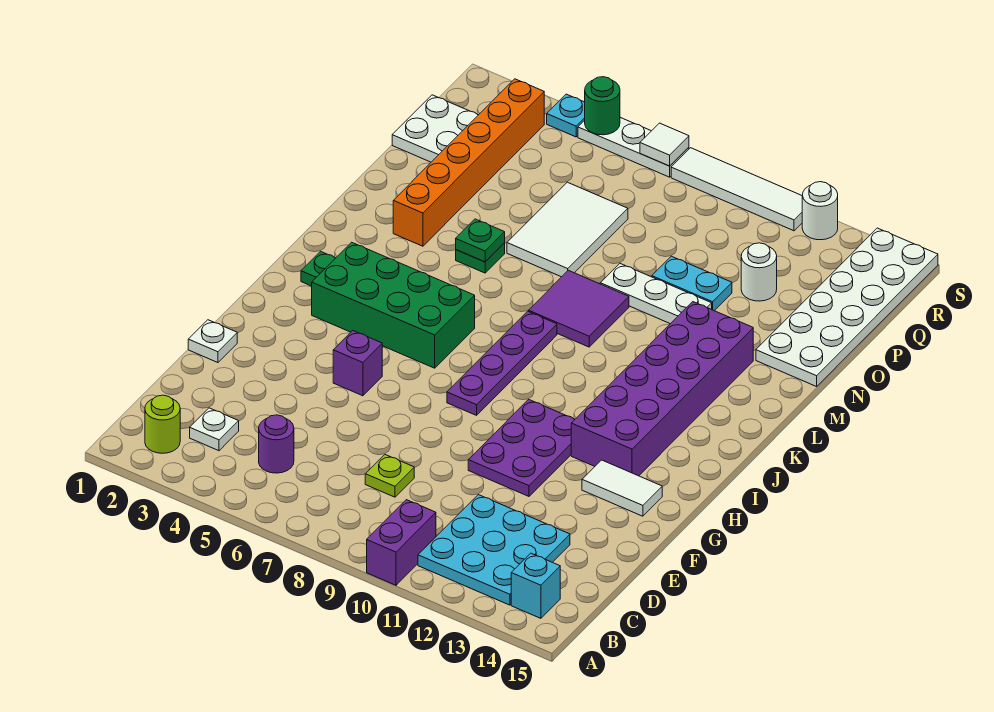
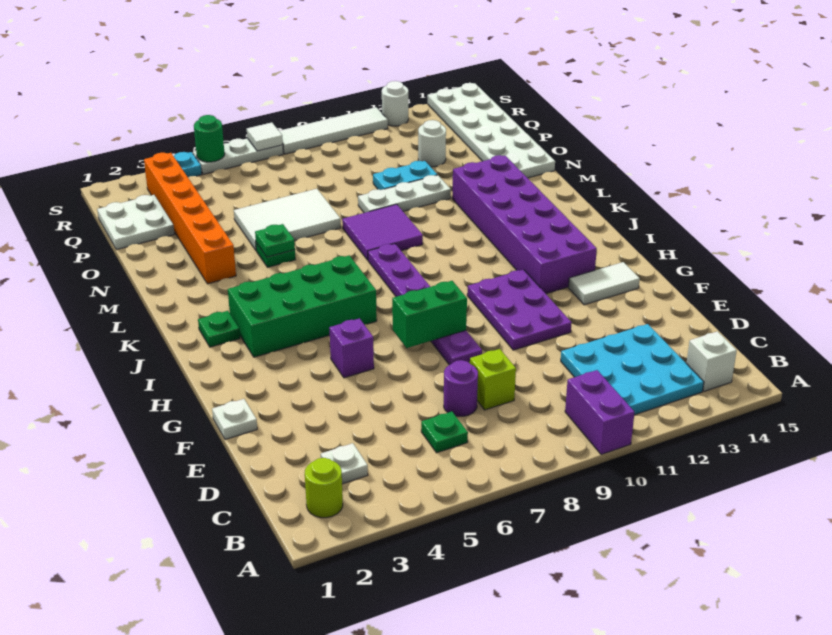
cyan 1x1 brick [511,553,560,618] -> white 1x1 brick [686,331,737,391]
purple 1x1 round brick [259,415,294,473] -> purple 1x1 round brick moved to [444,360,478,416]
none -> green 1x1 plate [421,412,468,453]
lime 1x1 plate [365,455,414,497] -> lime 1x1 brick [470,349,516,410]
none -> green 1x2 brick [392,281,467,348]
purple 1x4 plate [447,311,557,415] -> purple 1x6 plate [368,244,482,365]
white 2x3 tile [507,182,628,277] -> white 2x3 tile turned to [234,189,341,250]

